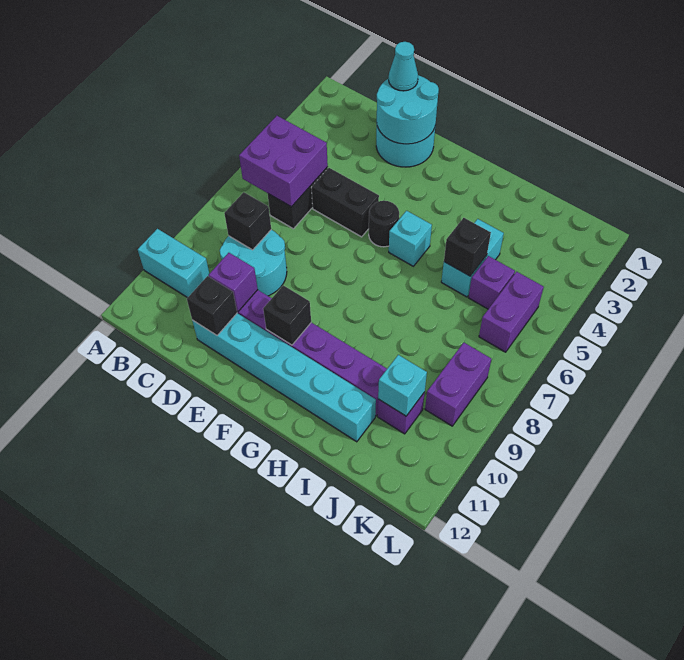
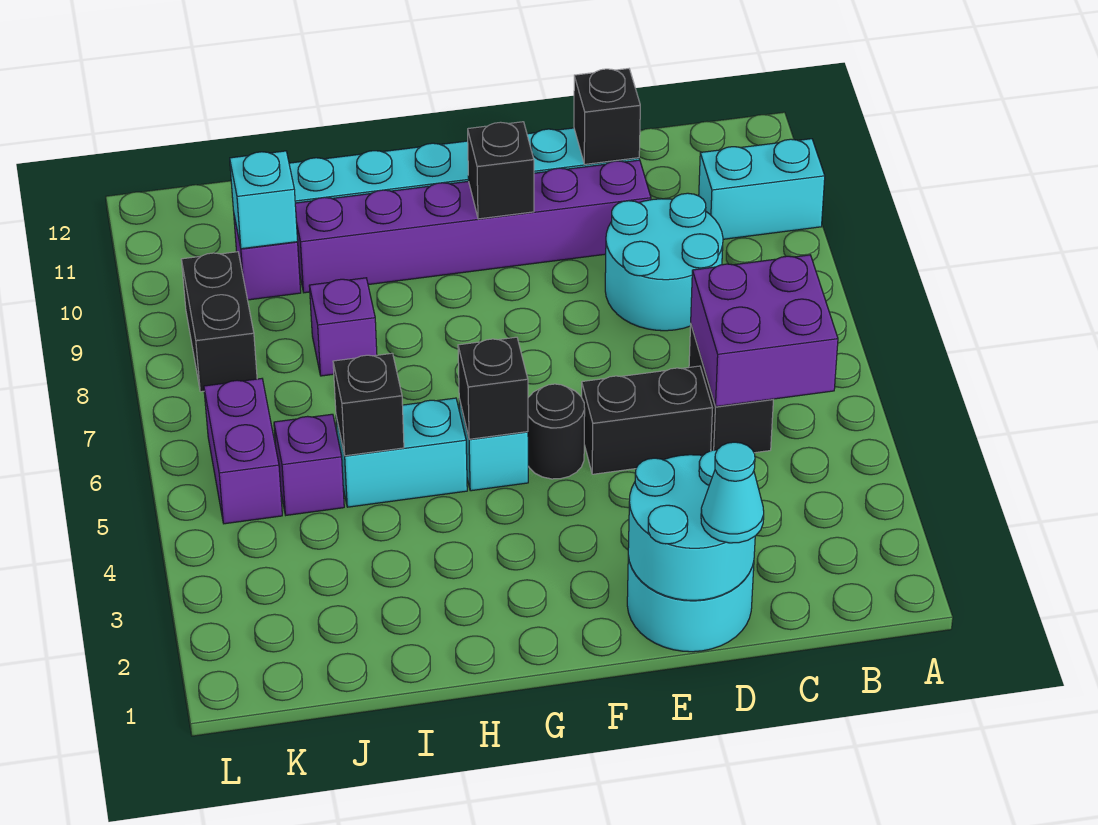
black 1x1 brick [224,192,271,250] -> black 1x1 brick moved to [458,337,528,439]
purple 1x1 brick [209,253,258,311] -> purple 1x1 brick moved to [309,278,377,376]
cyan 1x2 brick [441,219,504,297] -> cyan 1x2 brick turned to [336,398,467,507]
purple 1x2 brick [425,343,491,426] -> black 1x2 brick [181,252,257,392]

